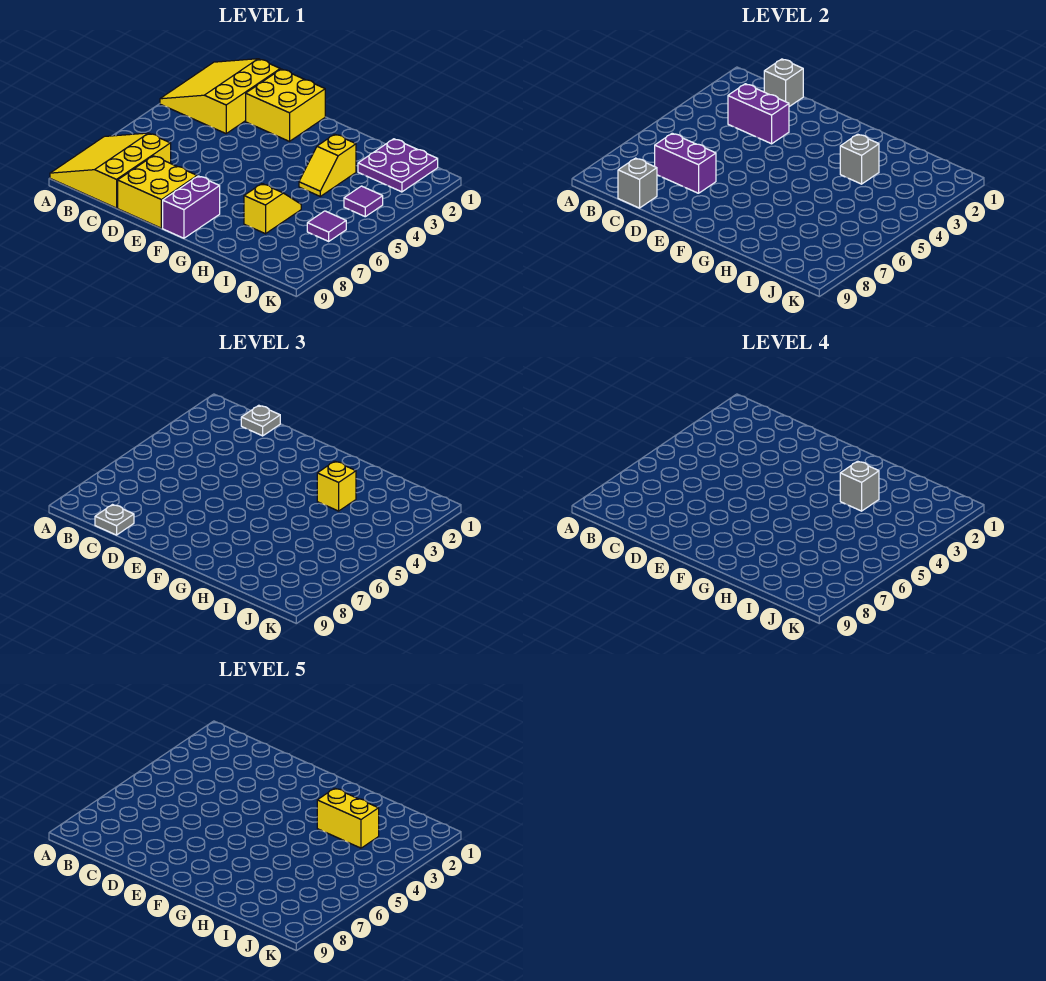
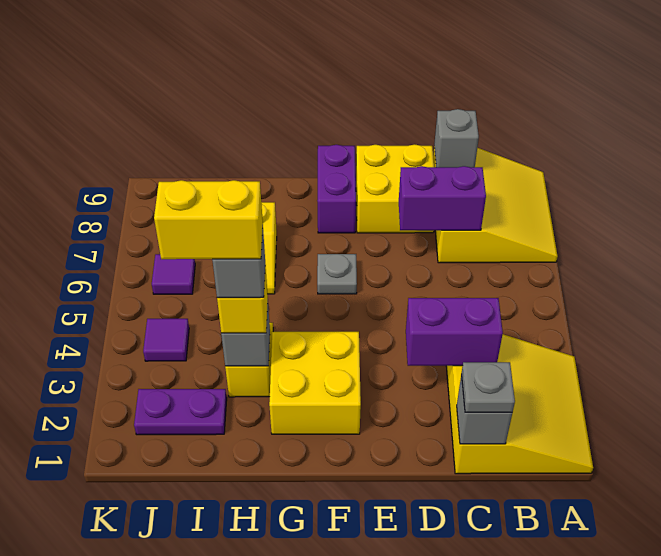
grey 1x1 plate [95,505,134,535] -> grey 1x1 plate moved to [317,254,357,294]
yellow 2x2 brick [246,69,325,141] -> yellow 2x2 brick moved to [269,332,361,434]
purple 2x2 plate [358,139,438,192] -> purple 1x2 plate [134,389,227,435]

